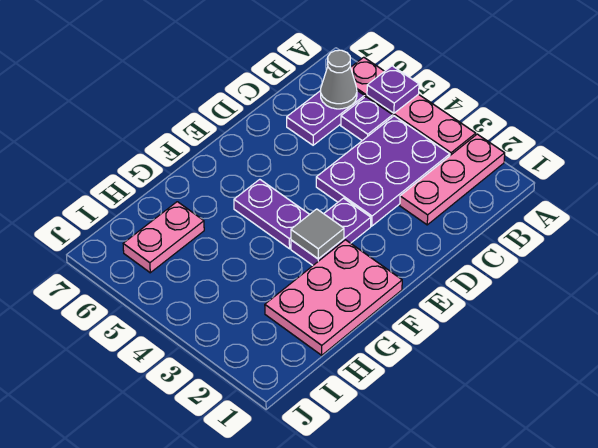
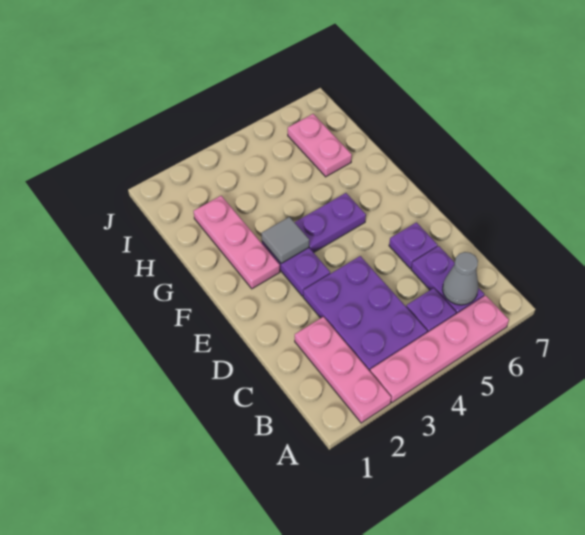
purple 1x1 plate [367,66,419,113] -> purple 1x1 plate moved to [389,222,438,268]
pink 2x3 plate [265,240,402,355] -> pink 1x3 plate [194,196,280,289]

